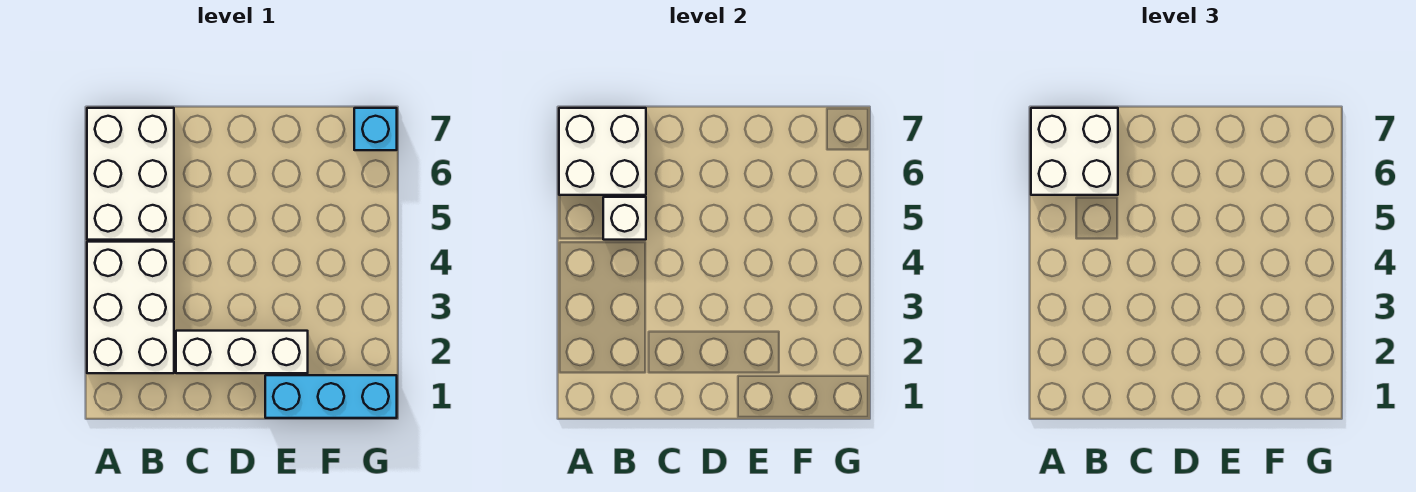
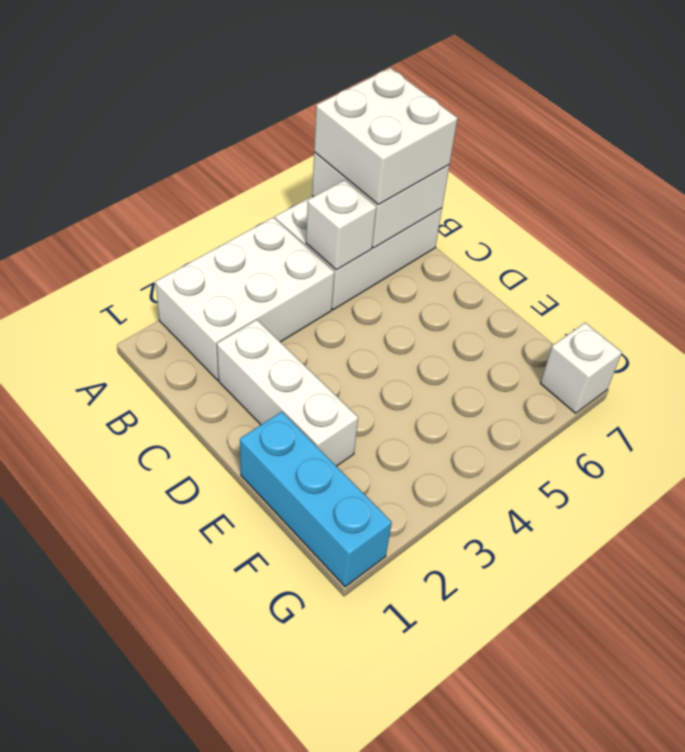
cyan 1x1 brick [354,108,397,150] -> white 1x1 brick [540,323,622,413]

